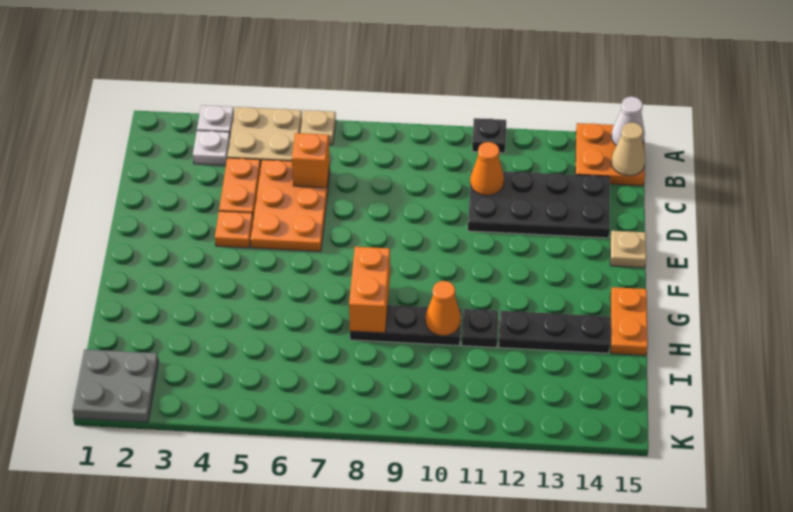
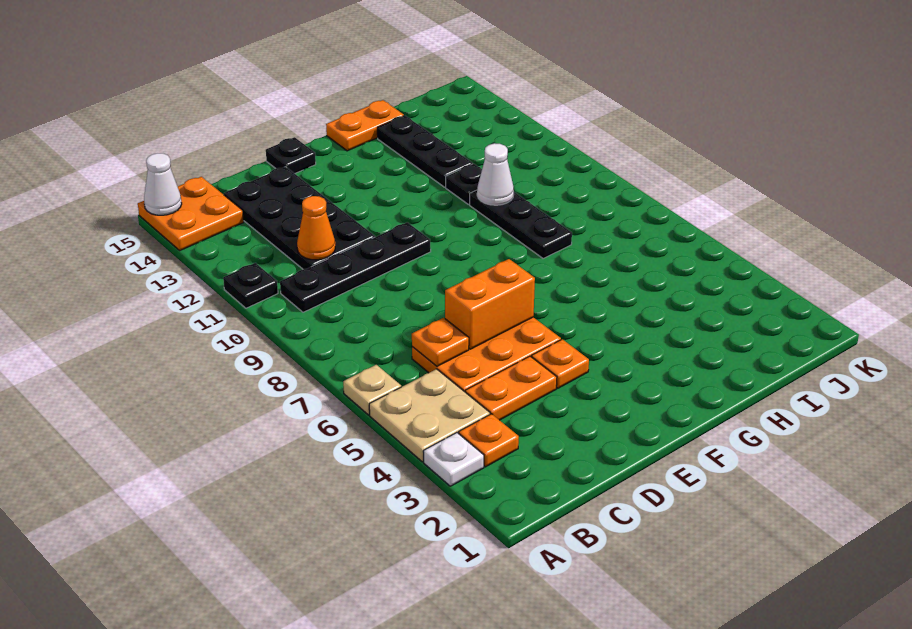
white 1x1 plate [193,131,230,166] -> orange 1x1 plate [459,414,519,467]
none -> black 1x4 plate [280,222,431,312]
tan 1x1 cone [611,122,645,176] -> none
orange 1x1 brick [292,133,330,188] -> orange 1x1 plate [412,318,469,366]
tan 1x1 plate [610,231,646,268] -> black 1x1 plate [266,137,316,174]
orange 1x2 brick [349,247,390,333] -> orange 1x2 brick moved to [445,259,535,349]
orange 1x1 cone [425,281,461,336] -> white 1x1 cone [477,143,514,205]
grey 2x2 plate [72,349,159,422] -> none

